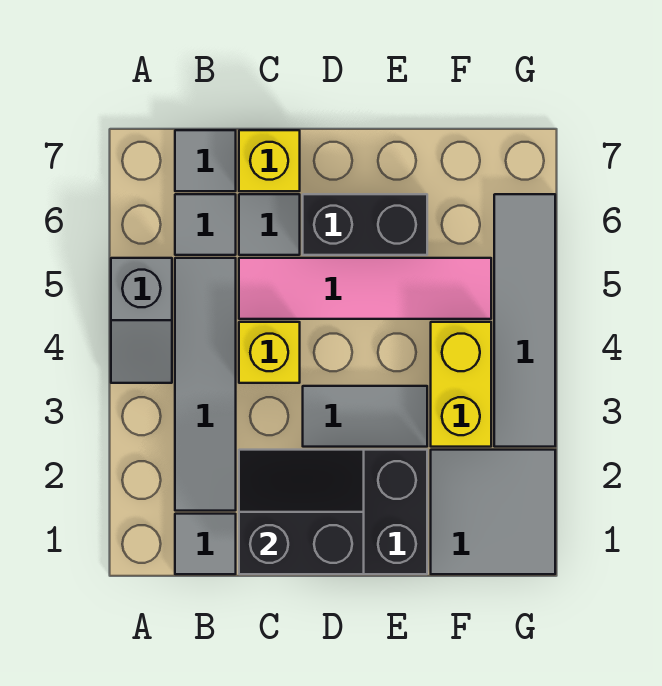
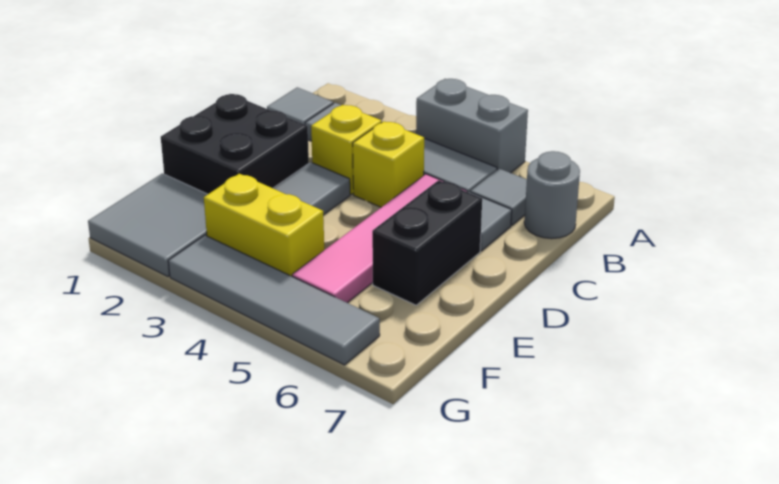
grey 1x2 slope [111,258,172,383] -> grey 1x2 brick [416,79,528,173]
grey 1x1 tile [175,130,236,191] -> grey 1x1 round brick [524,151,580,239]
black 2x2 slope [239,450,364,574] -> none
yellow 1x1 brick [239,130,300,191] -> yellow 1x1 brick moved to [311,105,382,194]

